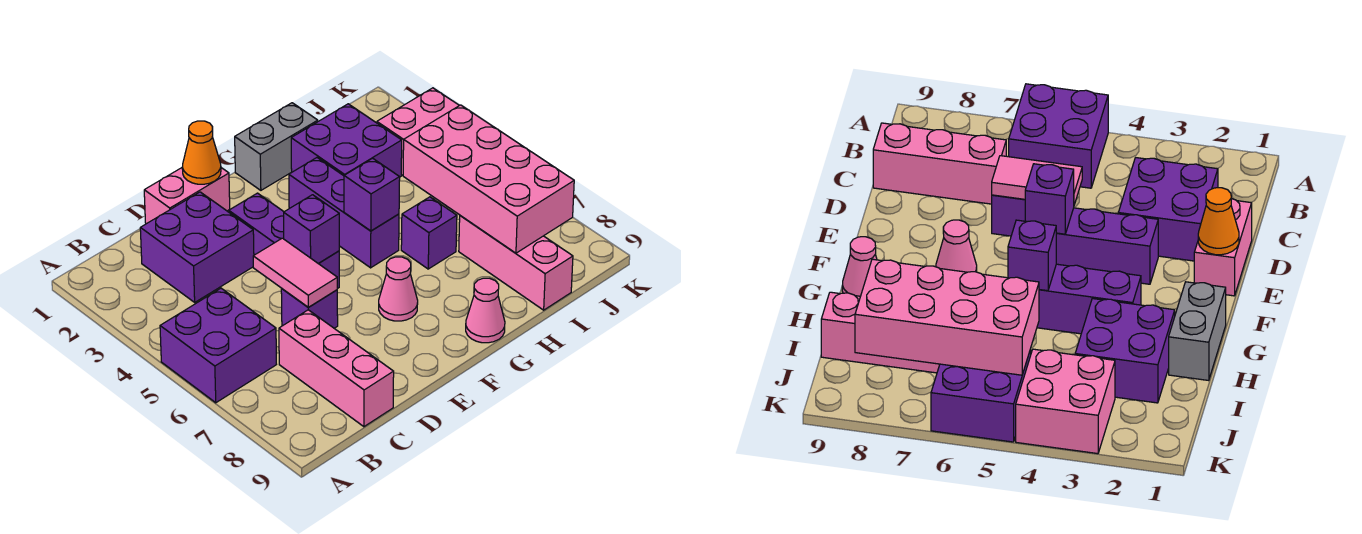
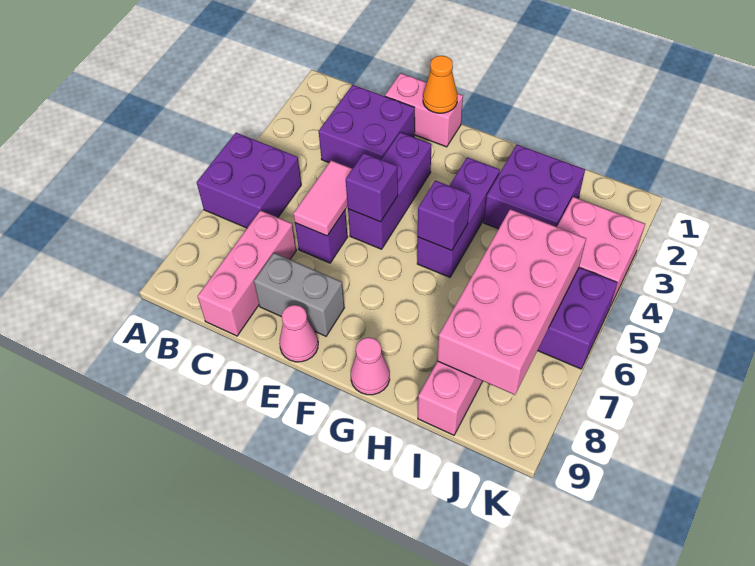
pink 1x1 cone [379,257,418,321] -> pink 1x1 cone moved to [279,305,318,362]
grey 1x2 brick [235,103,318,190] -> grey 1x2 brick moved to [254,253,344,336]
purple 1x1 brick [401,197,457,269] -> none

